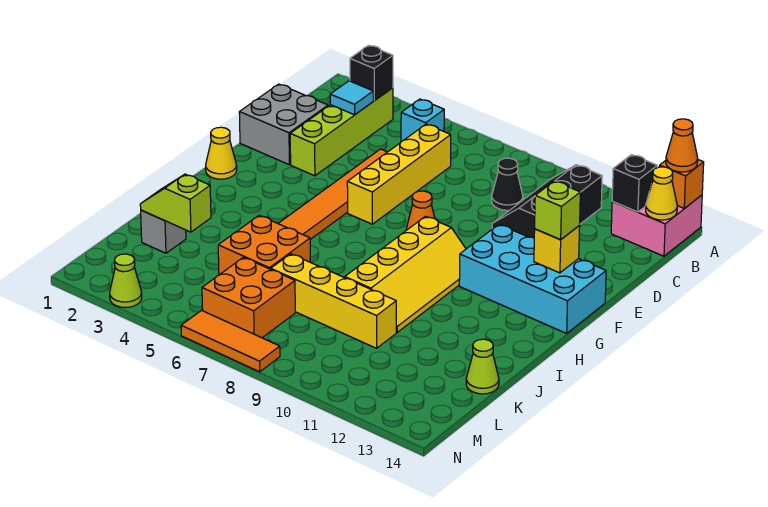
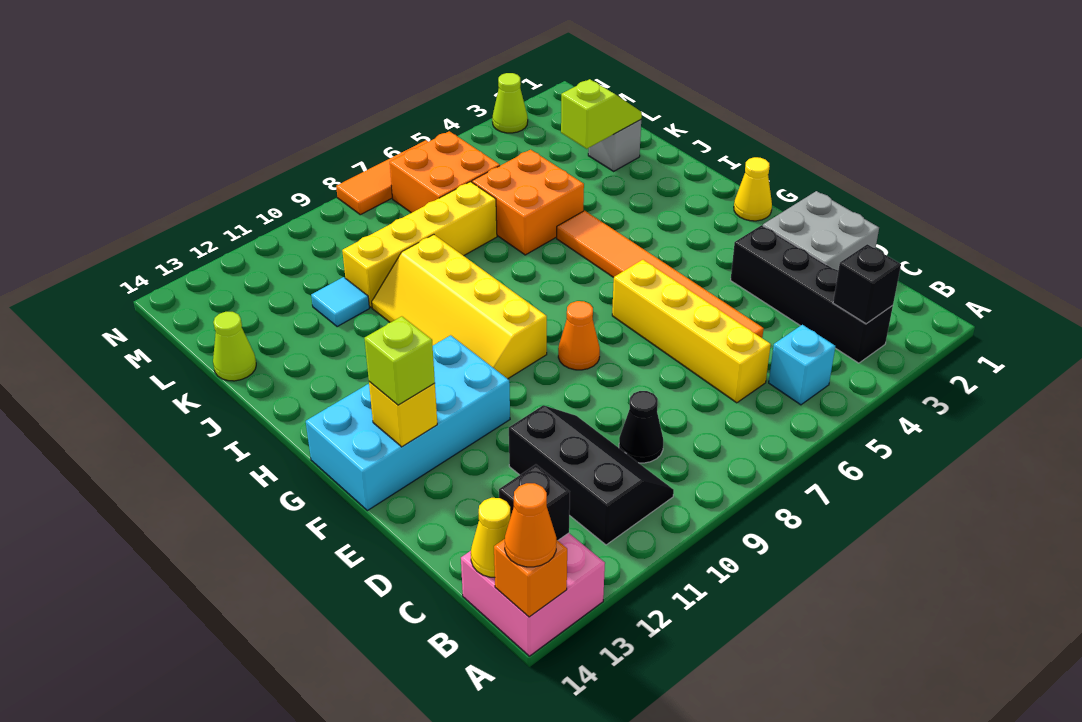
lime 1x4 brick [290,88,393,176] -> black 1x4 brick [731,225,893,363]
cyan 1x1 tile [330,81,373,115] -> cyan 1x1 tile moved to [311,277,369,327]

